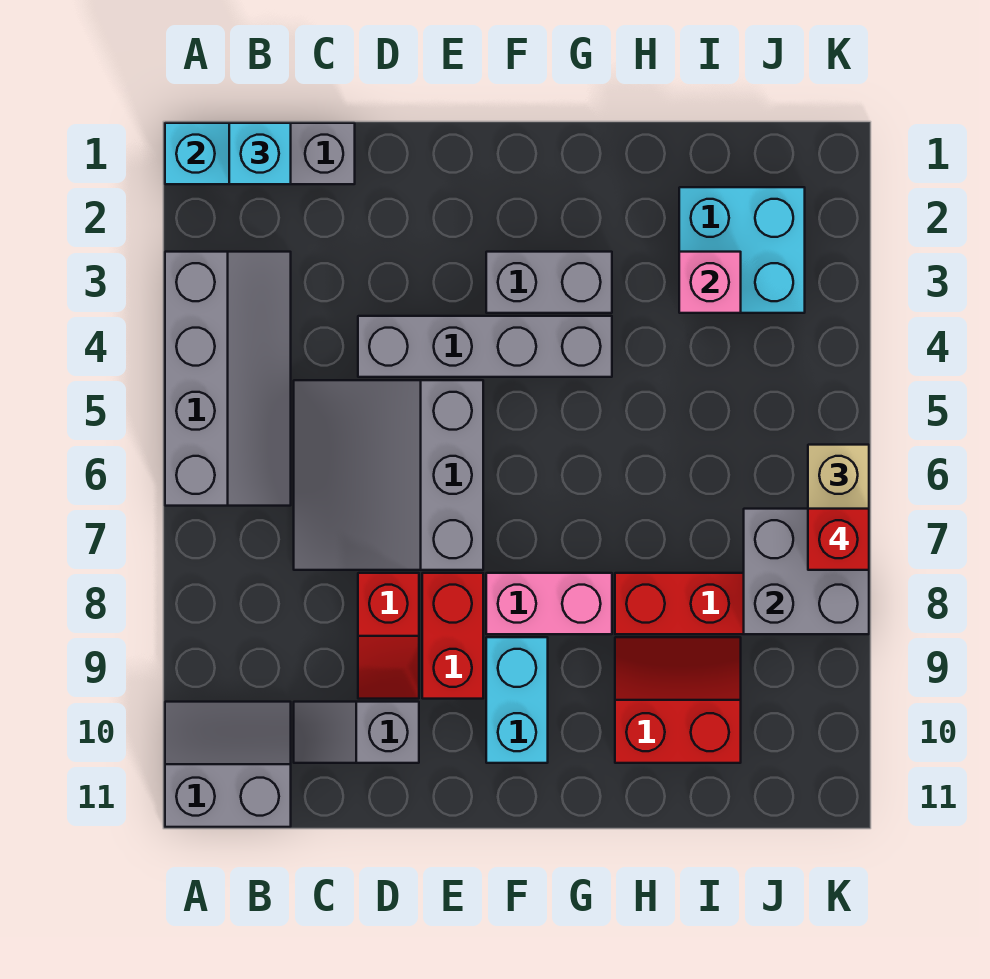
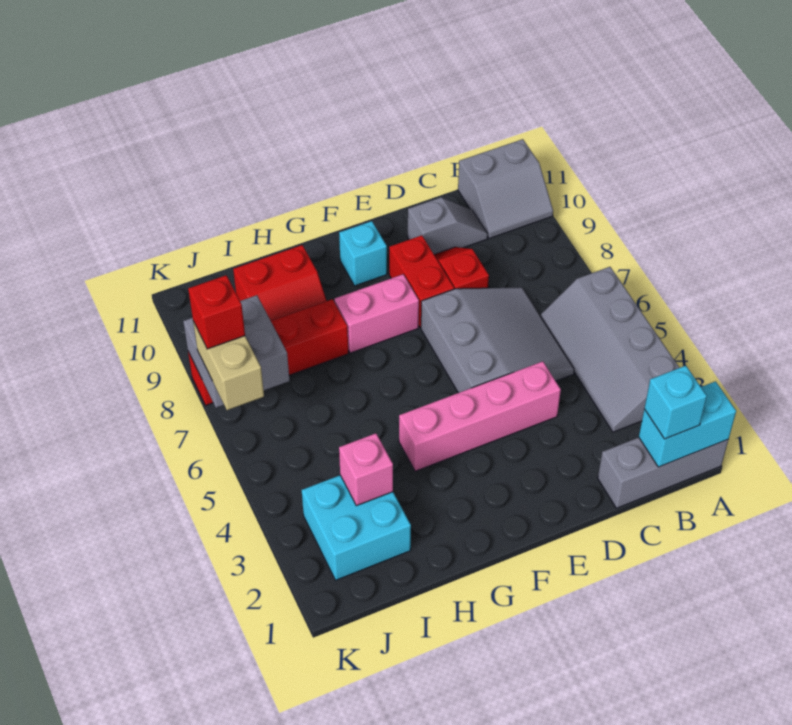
grey 1x4 brick [358,316,612,377] -> pink 1x4 brick [399,361,561,471]
grey 1x2 brick [486,252,612,313] -> none
cyan 1x2 brick [486,637,548,763] -> cyan 1x1 brick [339,221,387,286]

